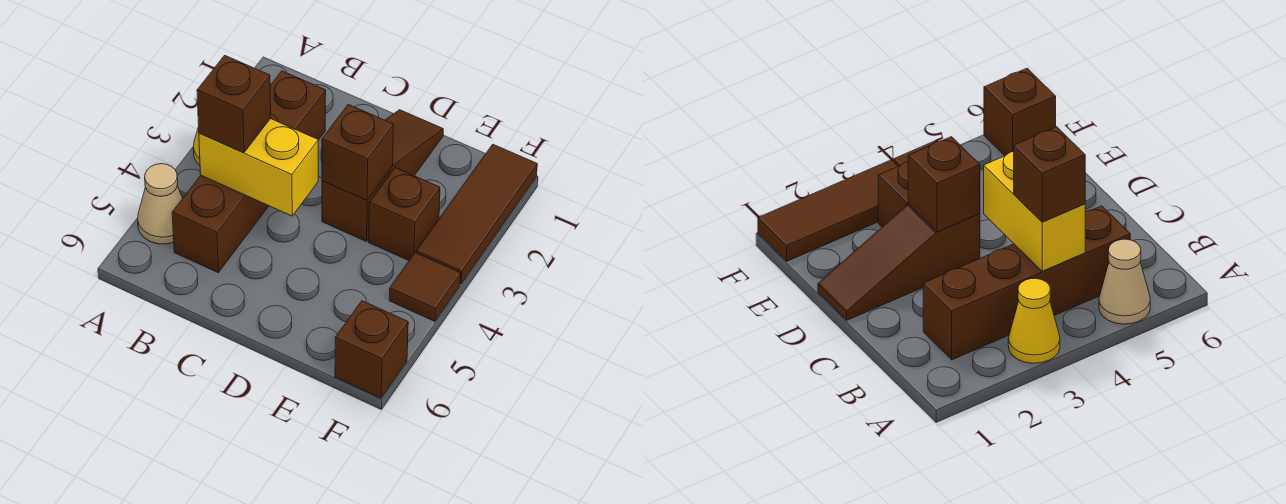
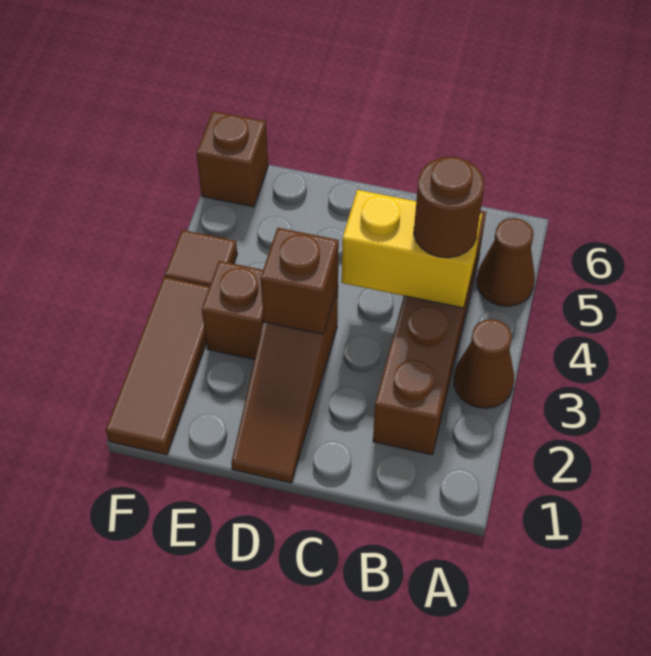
yellow 1x1 cone [1008,278,1060,363] -> brown 1x1 cone [454,319,514,408]
tan 1x1 cone [138,164,183,244] -> brown 1x1 cone [477,218,535,306]
brown 1x1 brick [197,55,271,153] -> brown 1x1 round brick [414,157,484,258]

